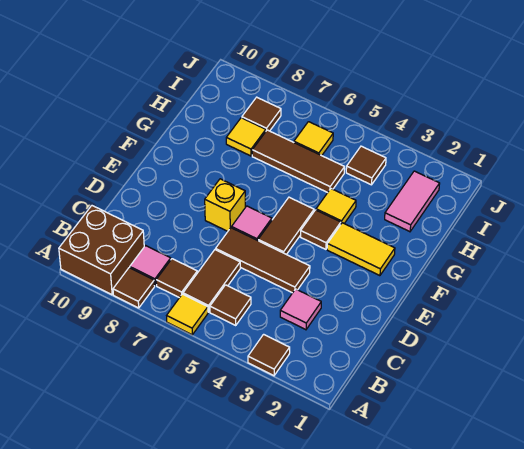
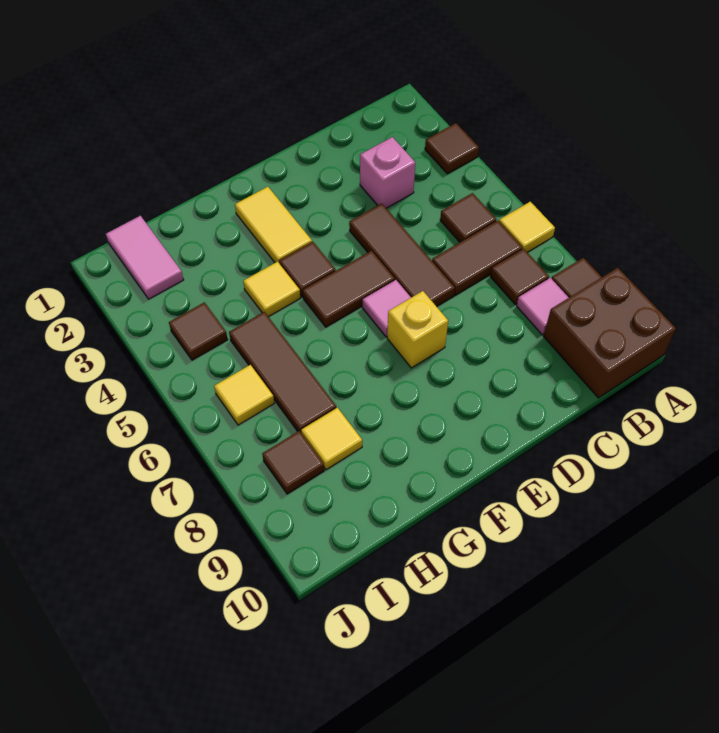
pink 1x1 tile [280,289,321,330] -> pink 1x1 brick [360,137,415,208]
pink 1x2 tile [385,171,440,232] -> pink 1x2 tile turned to [106,216,184,299]

